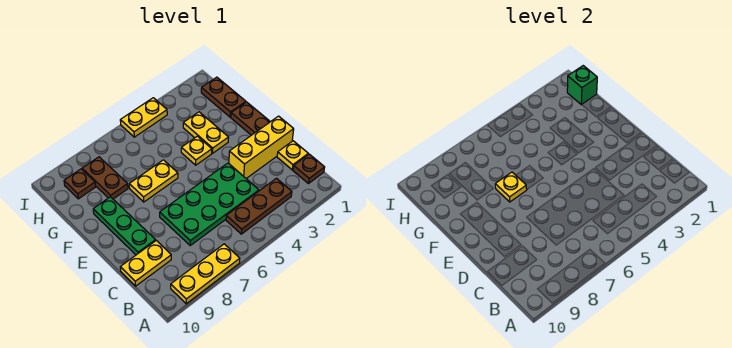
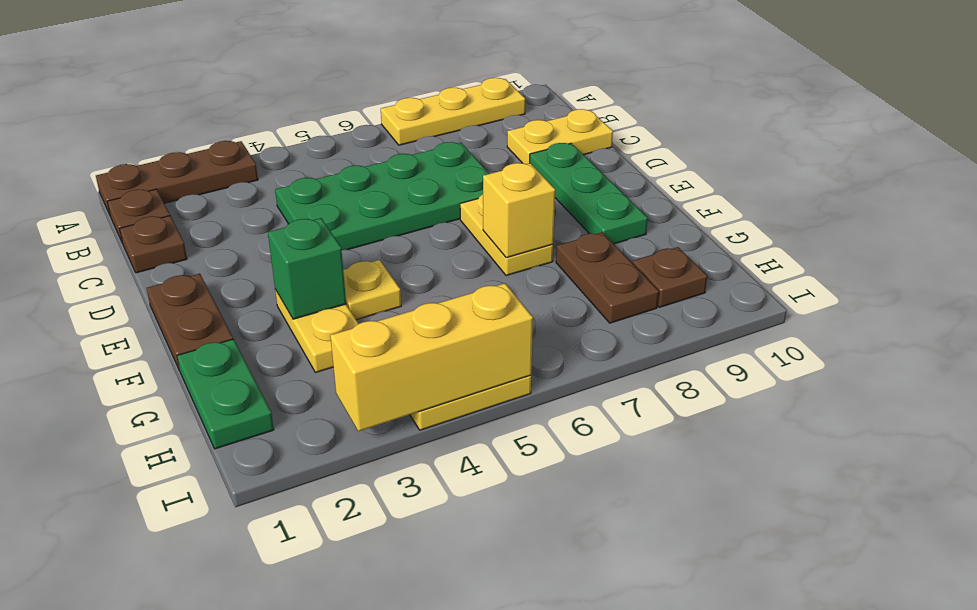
brown 1x3 plate [226,178,292,234] -> brown 1x3 plate moved to [96,141,258,215]
yellow 1x1 plate [277,141,308,170] -> brown 1x1 plate [120,216,187,273]
yellow 1x3 brick [229,116,294,178] -> yellow 1x3 brick moved to [330,283,533,431]
yellow 1x2 plate [129,160,178,202] -> yellow 1x2 plate turned to [460,194,553,276]
yellow 1x1 plate [495,172,527,202] -> yellow 1x1 brick [483,163,555,258]
brown 1x2 plate [201,77,246,117] -> green 1x2 plate [177,339,274,449]
green 1x1 brick [567,66,597,105] -> green 1x1 brick moved to [268,218,346,319]

